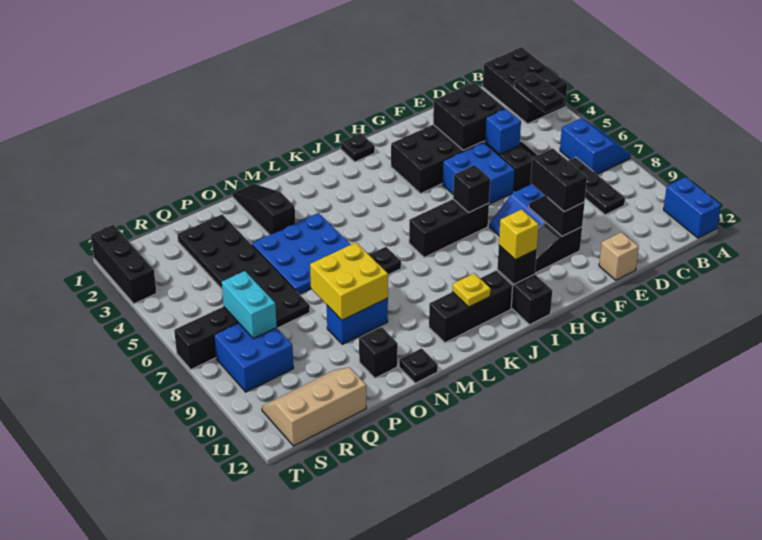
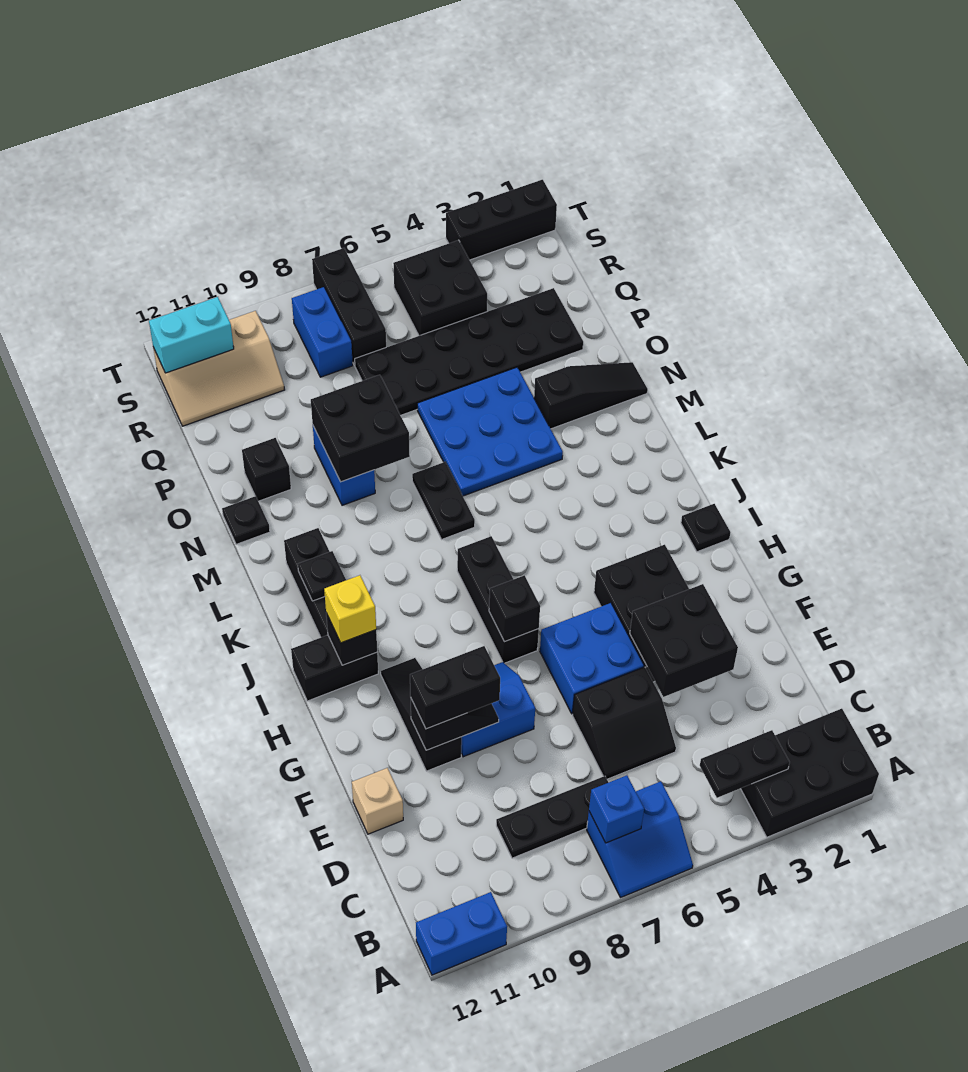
blue 1x1 brick [485,109,521,154] -> blue 1x1 brick moved to [589,775,644,843]
yellow 1x1 plate [452,273,491,307] -> black 1x1 plate [298,551,346,601]
yellow 2x2 brick [310,243,388,320] -> black 2x2 brick [311,375,410,482]
tan 2x3 slope [262,368,366,446] -> tan 2x3 slope turned to [153,311,285,426]
none -> black 2x2 brick [393,240,487,336]
cyan 1x2 brick [222,271,277,339] -> cyan 1x2 brick moved to [149,297,234,373]
blue 2x2 brick [214,323,293,392] -> blue 1x2 brick [292,287,353,377]

